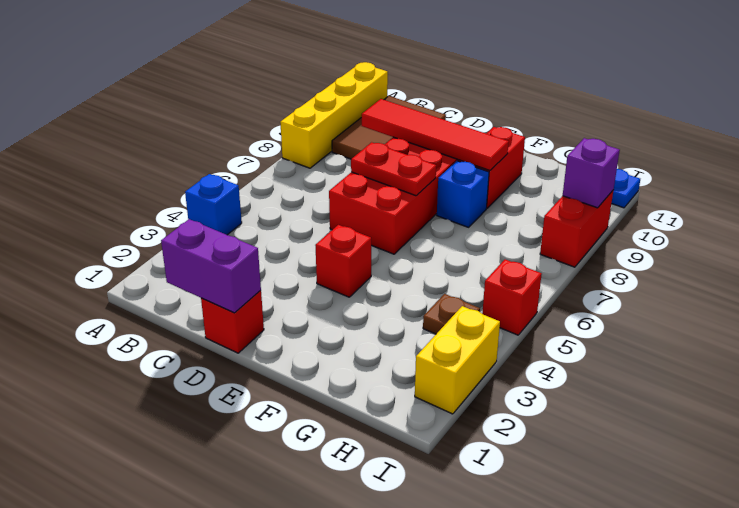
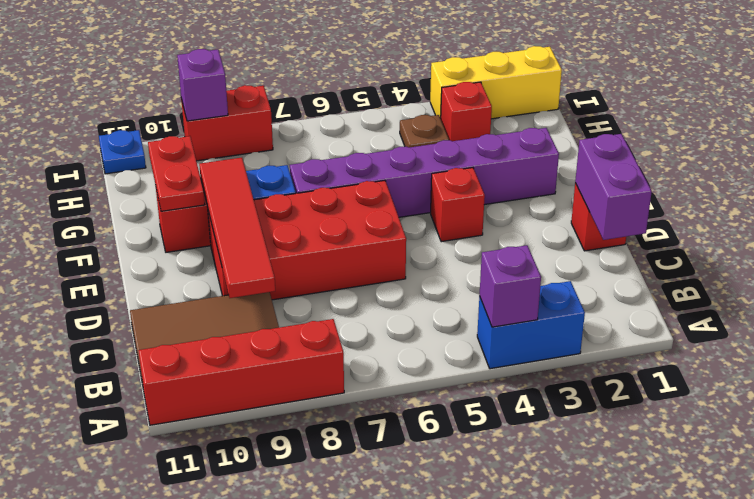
blue 1x1 brick [185,174,242,235] -> blue 1x2 brick [477,281,585,369]
none -> purple 1x1 brick [480,245,541,327]
yellow 1x4 brick [280,62,388,168] -> red 1x4 brick [138,319,344,425]
red 1x2 plate [351,142,436,196] -> red 1x2 plate moved to [148,136,205,211]
none -> purple 1x6 brick [290,128,559,217]
yellow 1x2 brick [415,306,500,414] -> yellow 1x3 brick [430,46,562,119]
red 1x1 brick [482,260,542,335] -> red 1x1 brick moved to [441,82,492,141]

